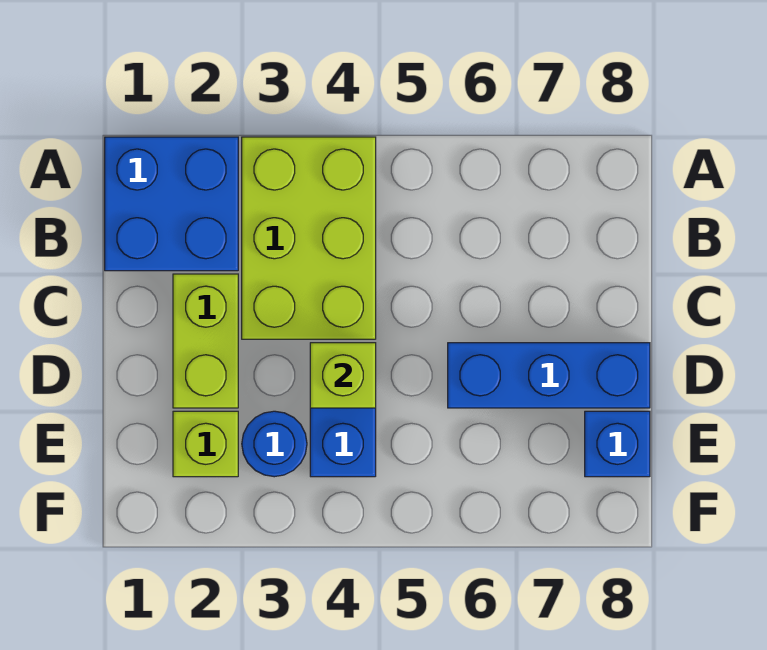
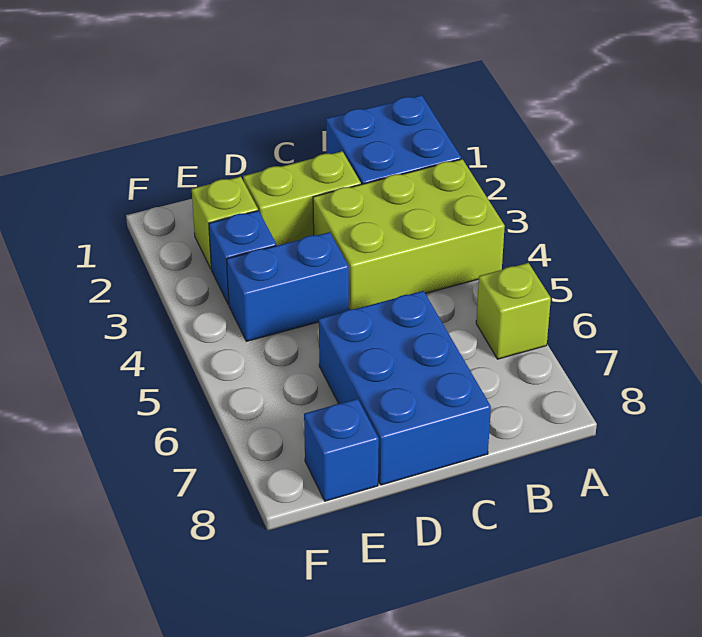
lime 1x1 brick [310,343,376,408] -> lime 1x1 brick moved to [476,263,551,359]
blue 1x3 brick [448,343,650,408] -> blue 2x3 brick [319,291,491,485]
blue 1x1 round brick [242,411,307,477] -> blue 1x1 brick [209,211,276,305]

